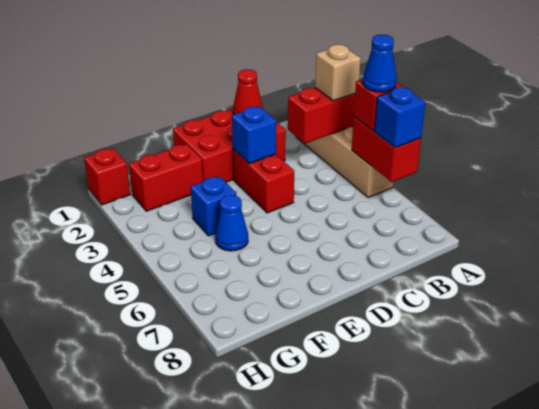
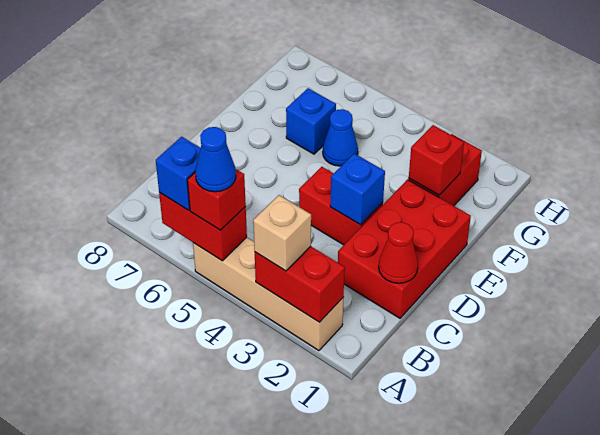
red 1x2 brick [288,88,355,143] -> red 1x2 brick turned to [255,246,345,322]
blue 1x1 brick [191,176,236,236] -> blue 1x1 brick moved to [286,88,336,154]
red 1x1 brick [84,148,130,205] -> red 1x1 brick moved to [409,125,464,195]

